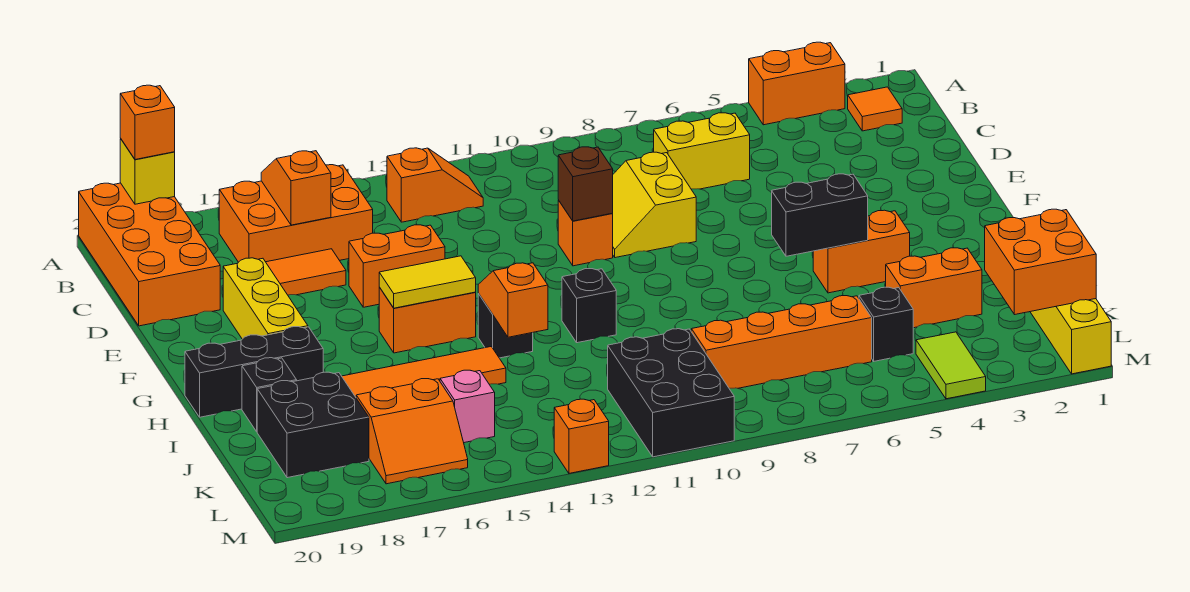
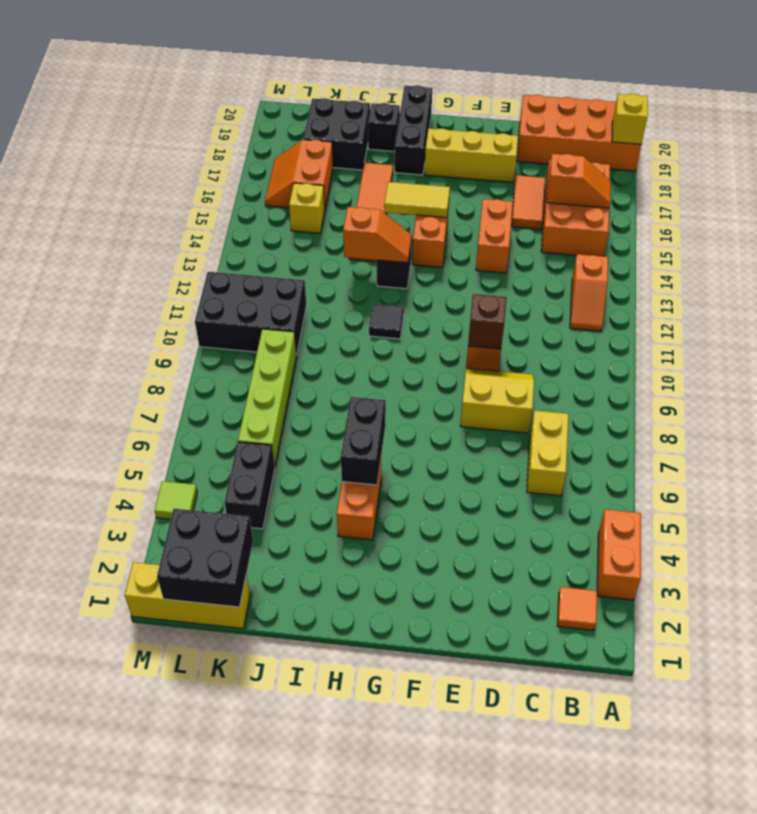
orange 1x1 brick [120,85,175,160] -> none
yellow 1x2 tile [379,256,476,308] -> yellow 1x2 tile turned to [384,182,450,218]
black 1x1 brick [562,269,616,343] -> black 1x1 tile [369,304,404,339]
orange 1x2 brick [886,248,982,328] -> none
orange 2x2 brick [985,209,1096,315] -> black 2x2 brick [157,509,253,607]
black 1x1 brick [859,287,913,361] -> black 1x2 brick [225,442,275,529]
orange 1x4 brick [691,296,872,388] -> lime 1x4 brick [238,329,296,467]
pink 1x1 brick [440,370,495,443] -> yellow 1x1 brick [289,183,325,233]
lime 1x2 tile [916,332,986,399] -> lime 1x1 tile [155,481,197,519]
orange 1x1 brick [554,399,609,473] -> none

